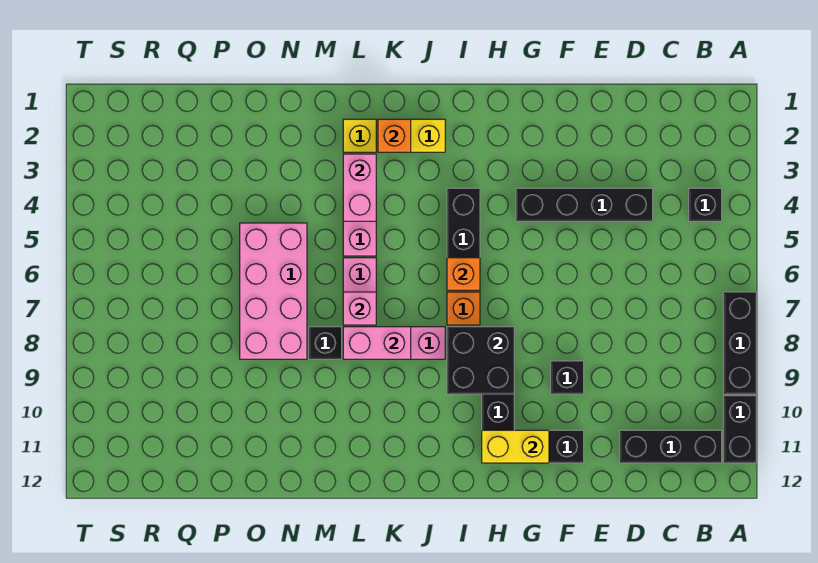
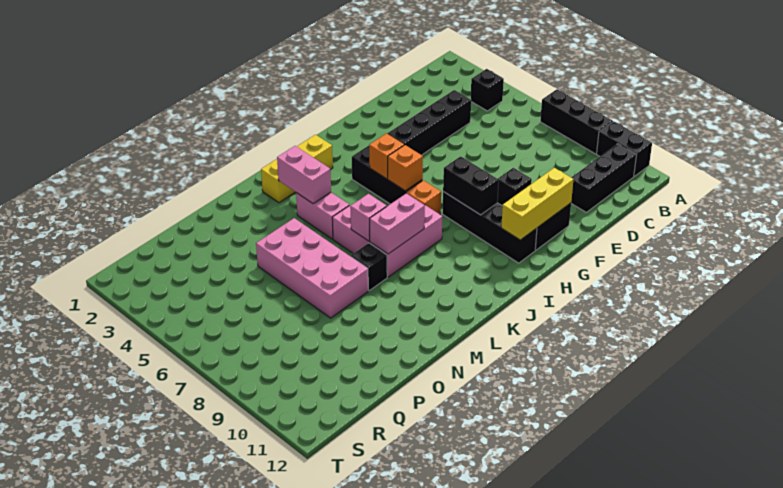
yellow 1x2 brick [482,430,549,463] -> yellow 1x3 brick [501,168,573,240]
black 2x2 brick [447,327,514,394] -> black 1x2 brick [443,156,499,215]
orange 1x1 brick [378,119,411,152] -> orange 1x1 brick moved to [369,133,404,179]

